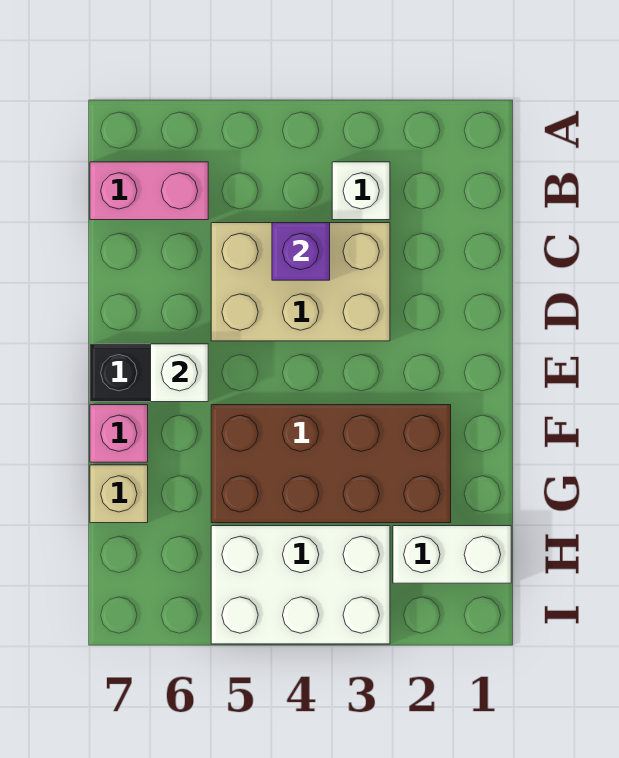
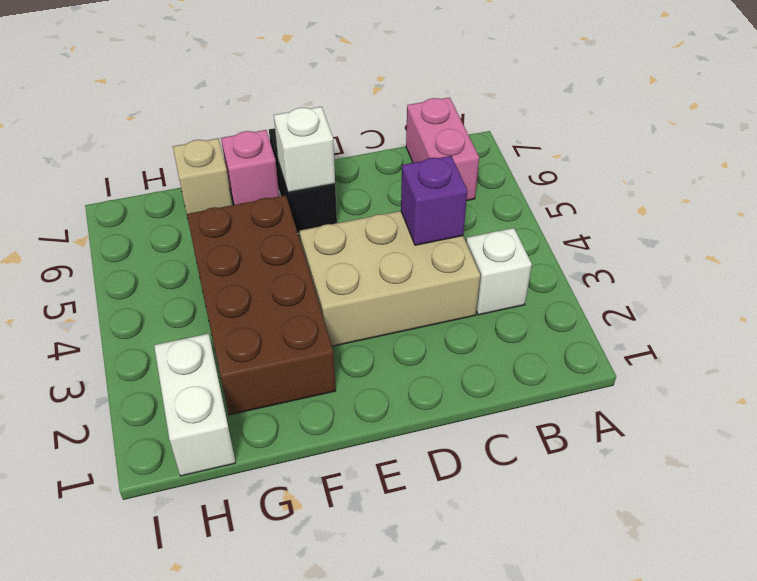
tan 2x3 brick [211,223,390,341] -> tan 2x3 brick turned to [300,211,480,346]
white 2x3 brick [211,526,390,644] -> none

